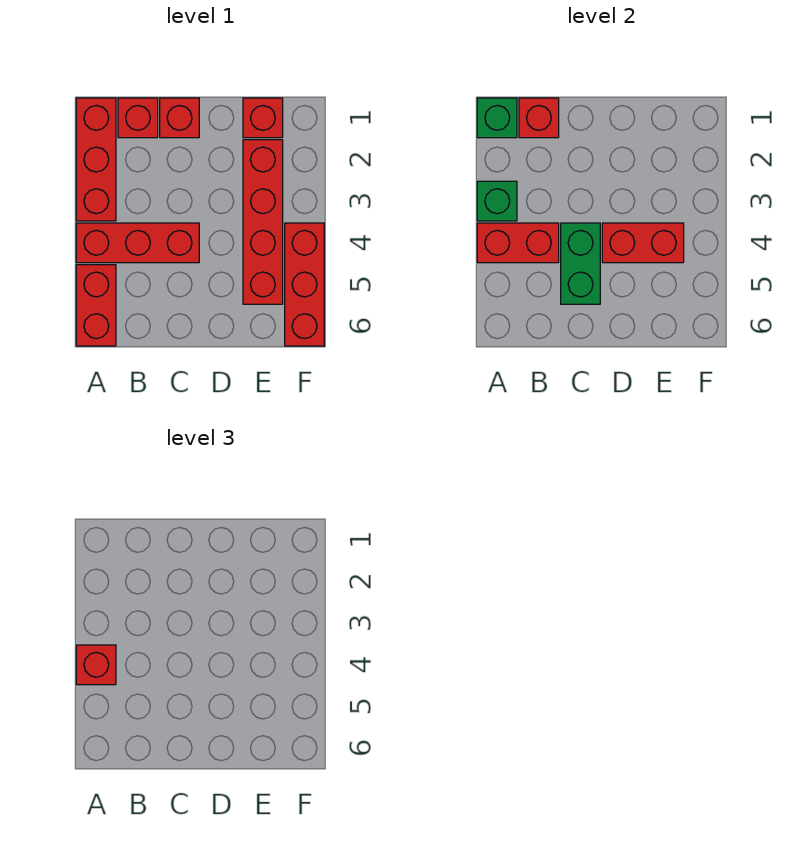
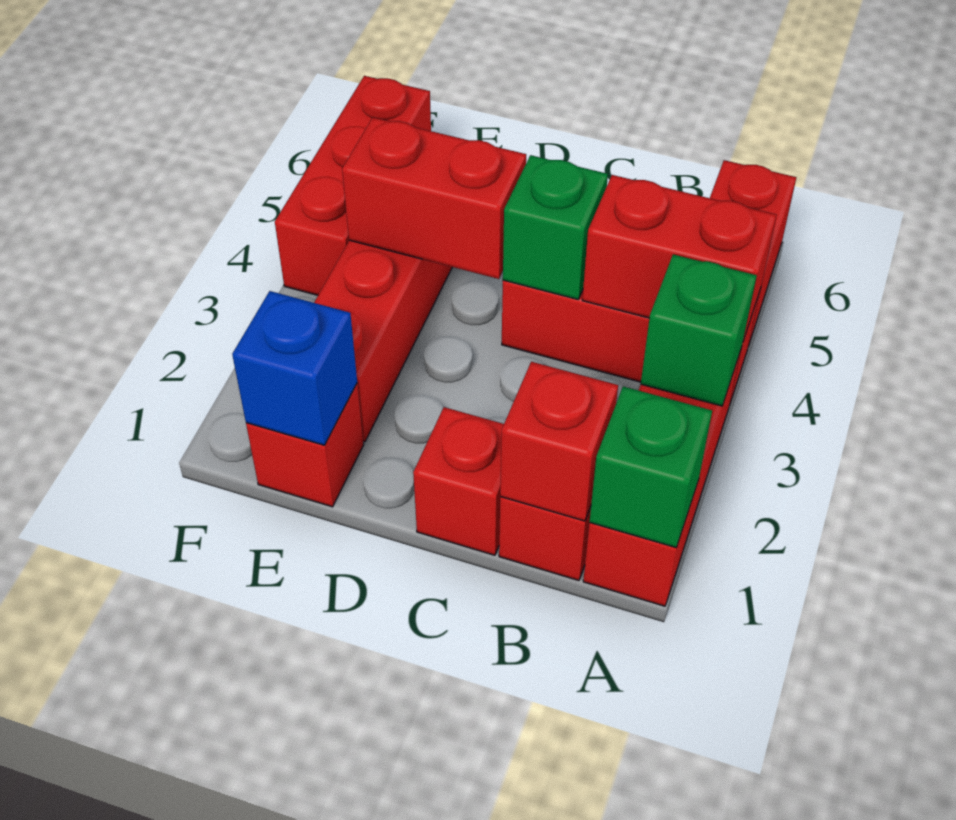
red 1x1 brick [76,645,116,685] -> none
green 1x2 brick [561,223,600,304] -> green 1x1 brick [503,155,608,299]
none -> blue 1x1 brick [232,291,357,445]

